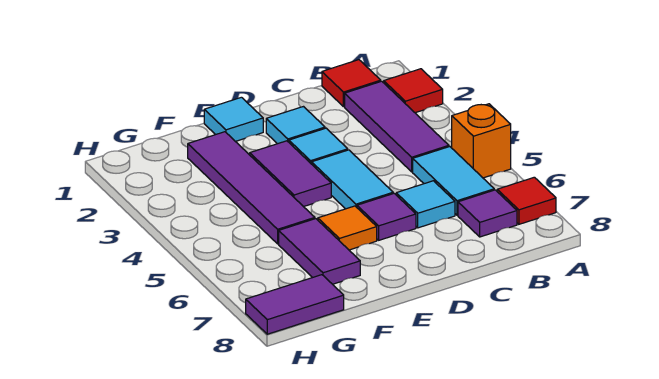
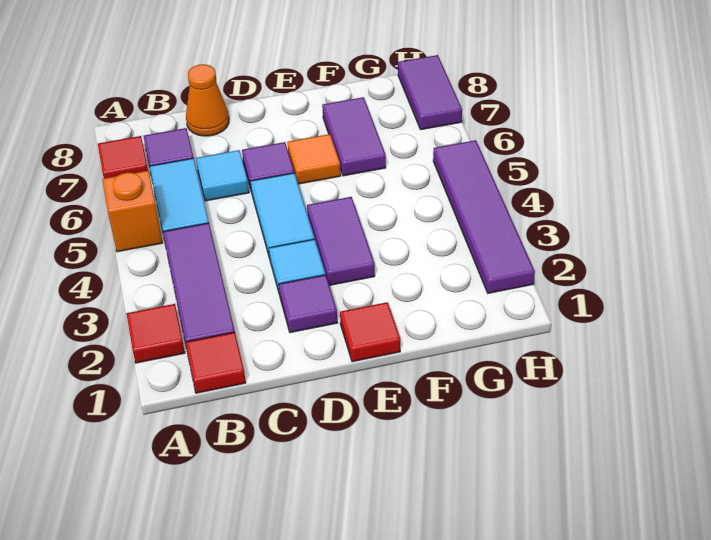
none -> orange 1x1 cone [186,64,229,136]
cyan 1x1 tile [266,107,325,144] -> purple 1x1 tile [279,275,337,333]
cyan 1x1 tile [204,97,263,141] -> red 1x1 tile [340,302,400,362]
purple 1x4 tile [188,132,315,244] -> purple 1x4 tile moved to [433,140,535,293]
purple 1x2 tile [246,275,344,334] -> purple 1x2 tile turned to [398,55,462,130]

